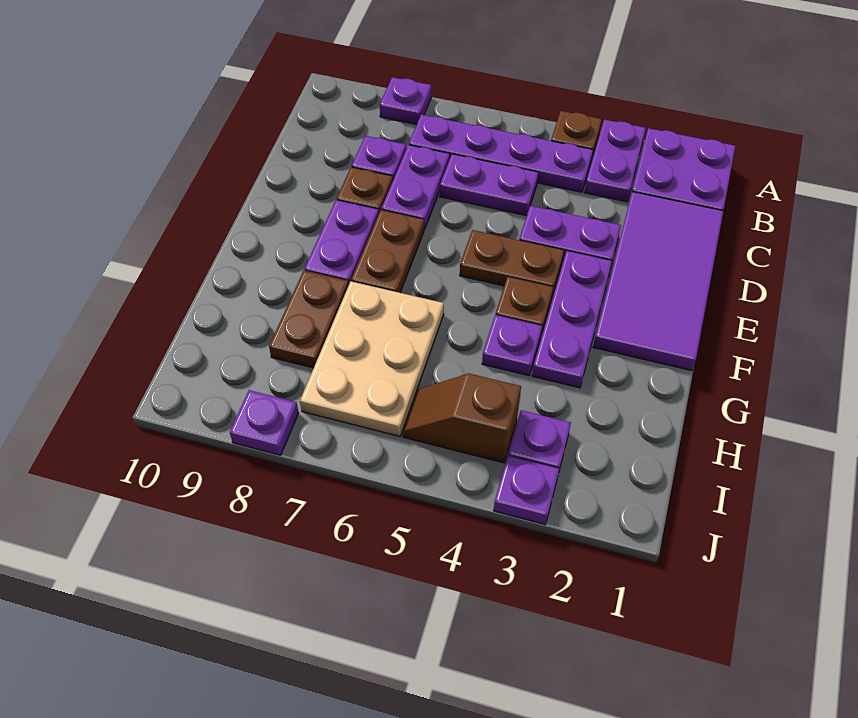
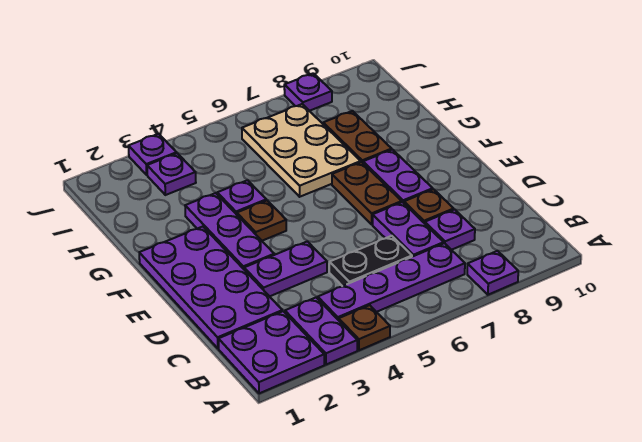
purple 2x4 tile [593,192,723,371] -> purple 2x4 plate [139,227,282,348]
purple 1x2 plate [440,154,538,216] -> black 1x2 plate [329,236,412,286]
brown 1x2 plate [460,230,564,296] -> none
brown 1x2 slope [403,374,521,463] -> none

